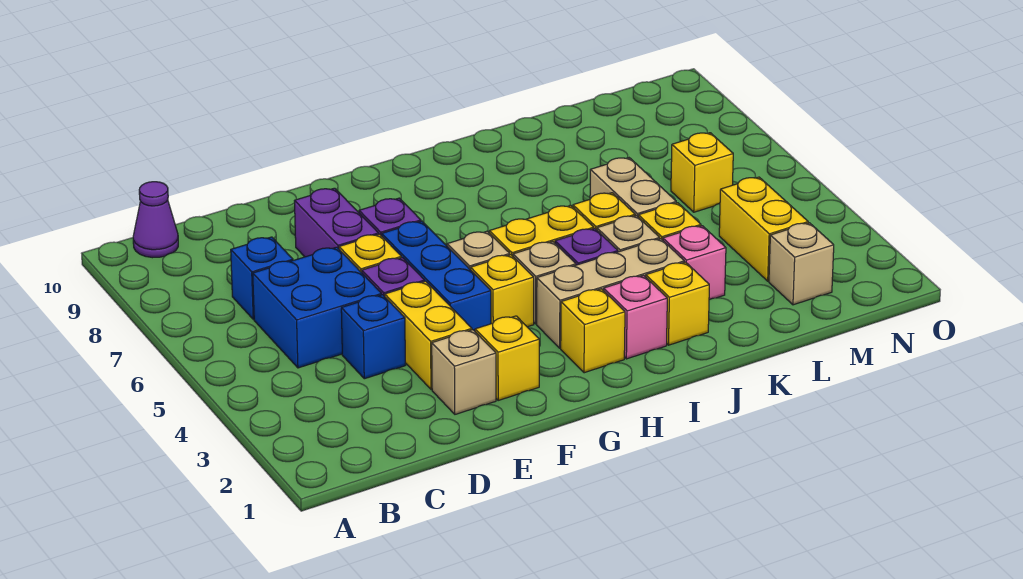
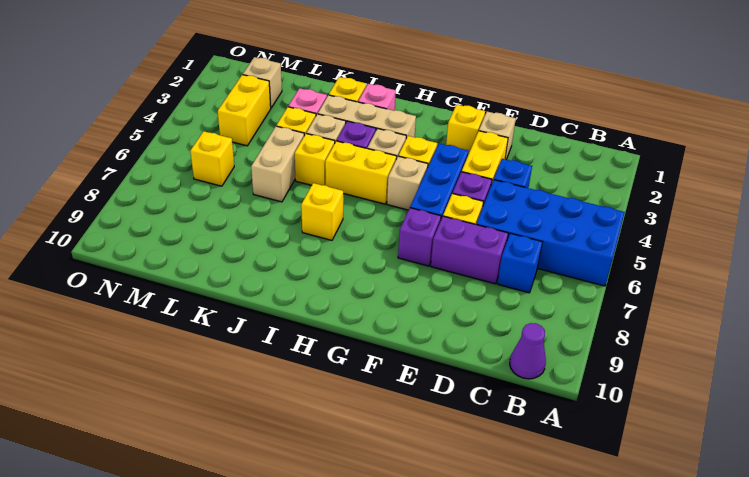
blue 2x2 brick [253,247,382,368] -> blue 2x4 brick [476,180,625,286]
purple 1x2 brick [295,188,379,257] -> purple 1x2 brick turned to [431,216,508,284]
yellow 1x1 brick [561,289,625,373] -> yellow 1x1 brick moved to [301,183,343,240]

